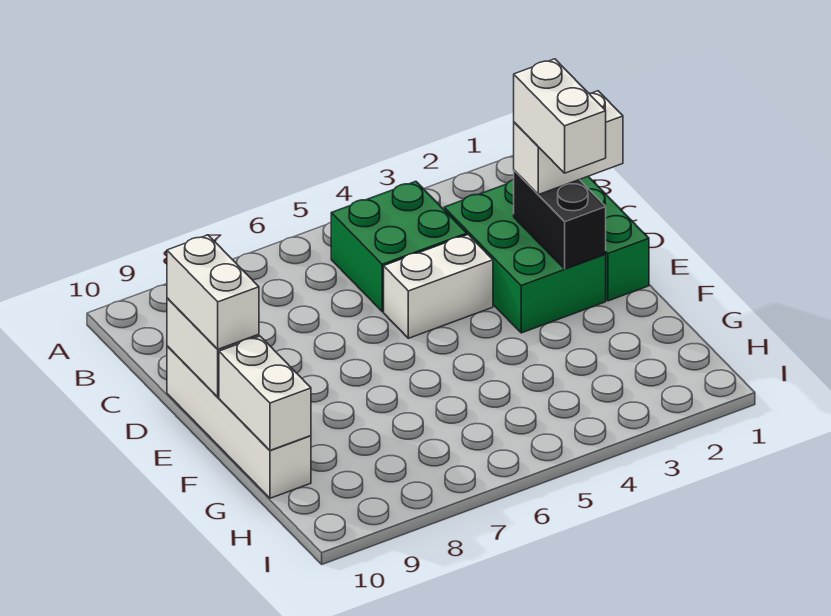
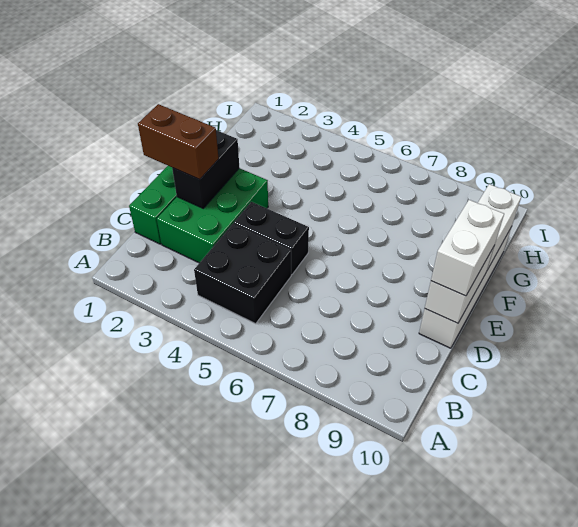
green 2x2 brick [331,181,467,312] -> black 2x2 brick [194,224,291,324]
white 1x2 brick [514,91,623,195] -> brown 1x2 brick [138,104,219,179]
white 1x2 brick [514,59,606,173] -> none
white 1x2 brick [384,235,493,338] -> black 1x2 brick [234,202,309,275]

